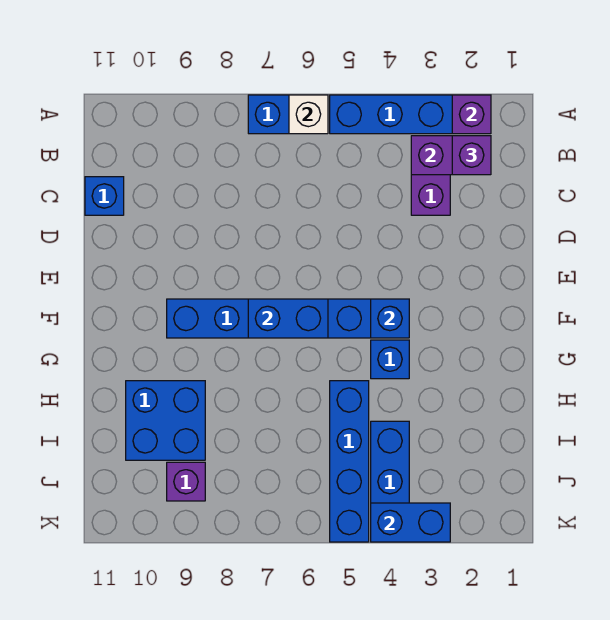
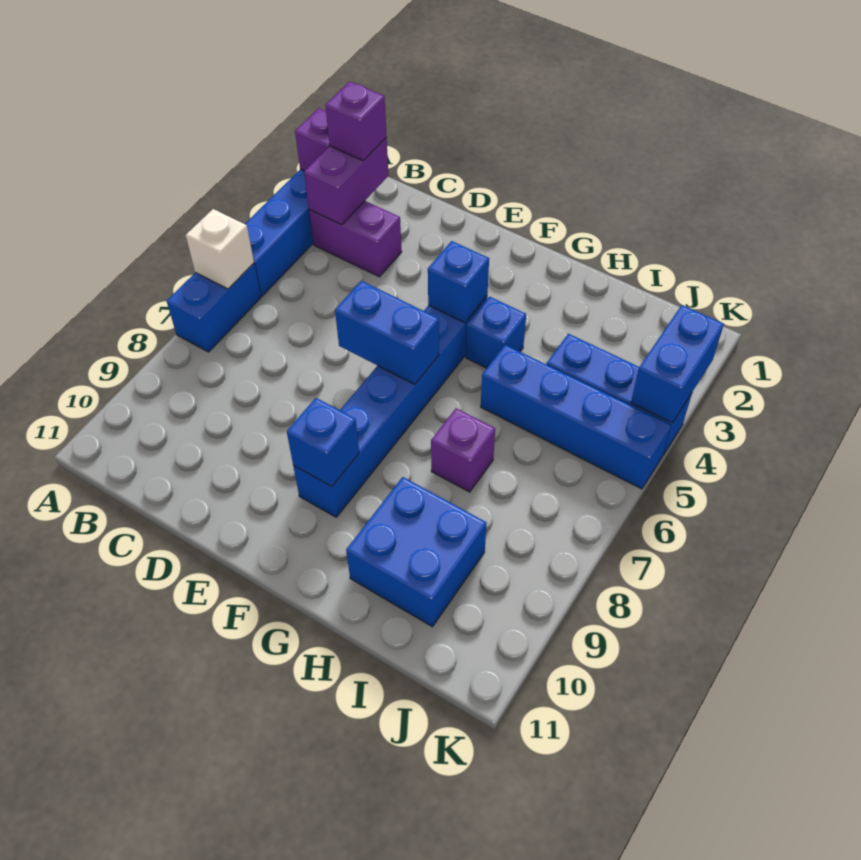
blue 1x1 brick [85,177,124,215] -> blue 1x1 brick moved to [287,398,359,487]
blue 1x2 brick [248,299,328,338] -> blue 1x2 brick turned to [335,281,439,384]
purple 1x1 brick [167,462,205,501] -> purple 1x1 brick moved to [431,408,495,492]

